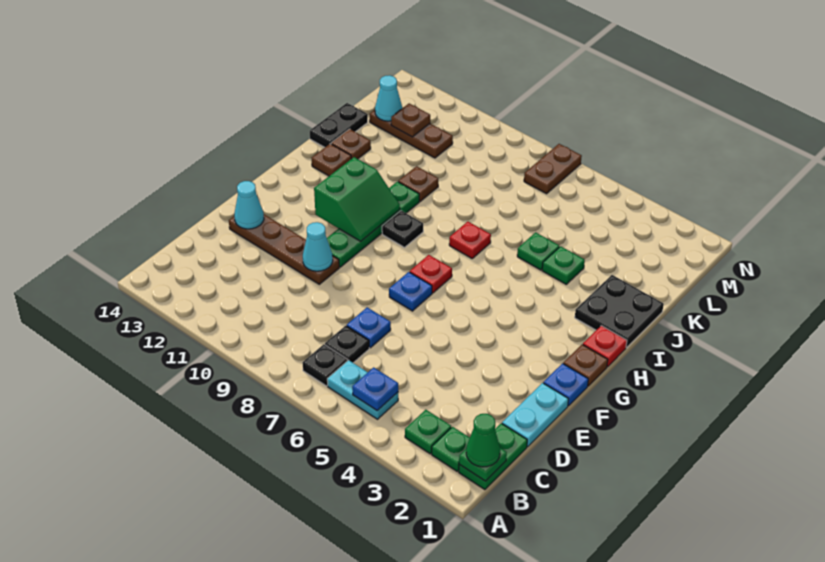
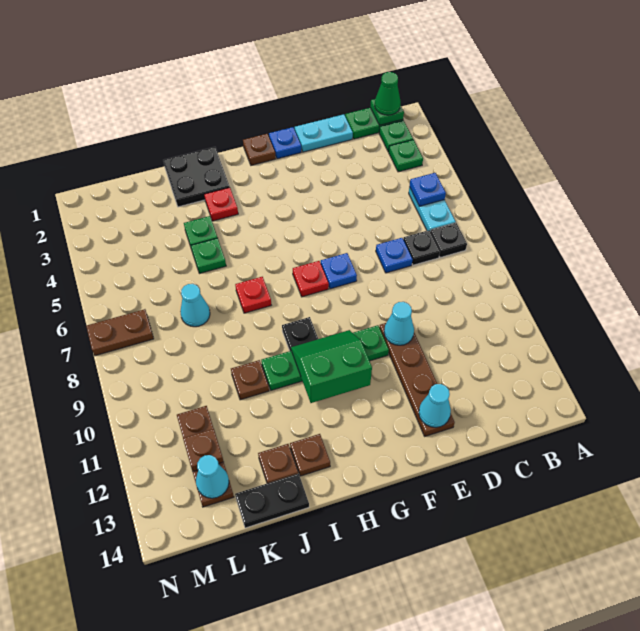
red 1x1 plate [583,326,627,367] -> red 1x1 plate moved to [204,188,238,221]
none -> cyan 1x1 cone [180,284,210,327]

